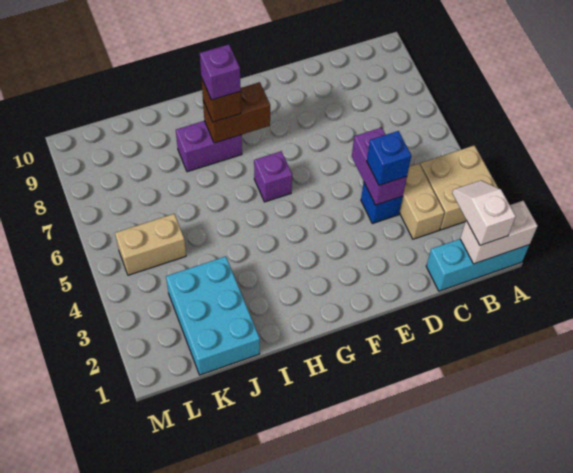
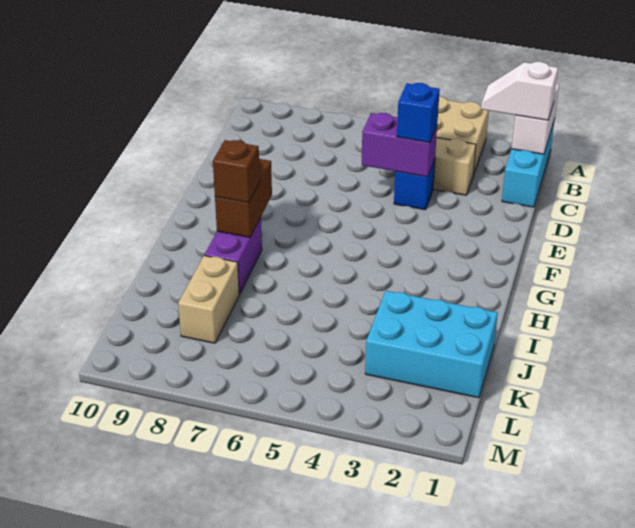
purple 1x1 brick [254,151,292,202] -> none
purple 1x1 brick [200,44,241,100] -> none
tan 1x2 brick [115,214,186,275] -> tan 1x2 brick moved to [178,256,239,343]

